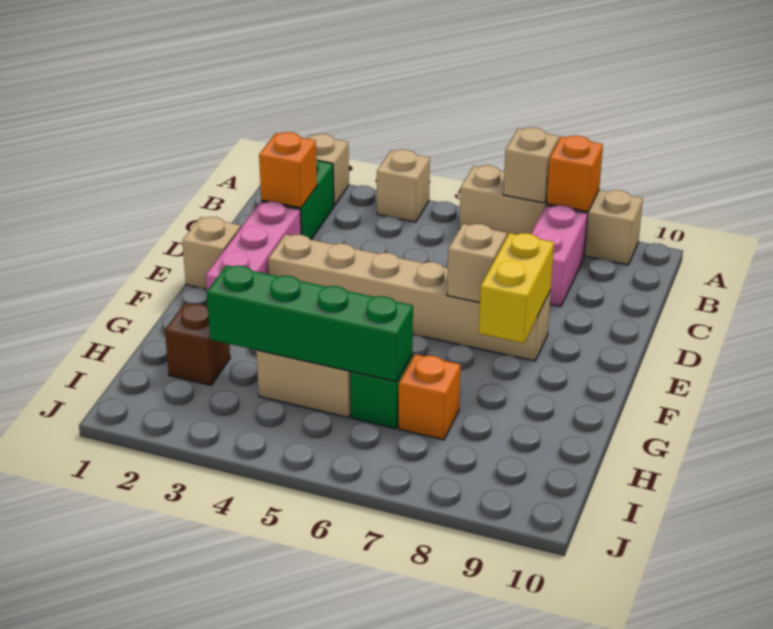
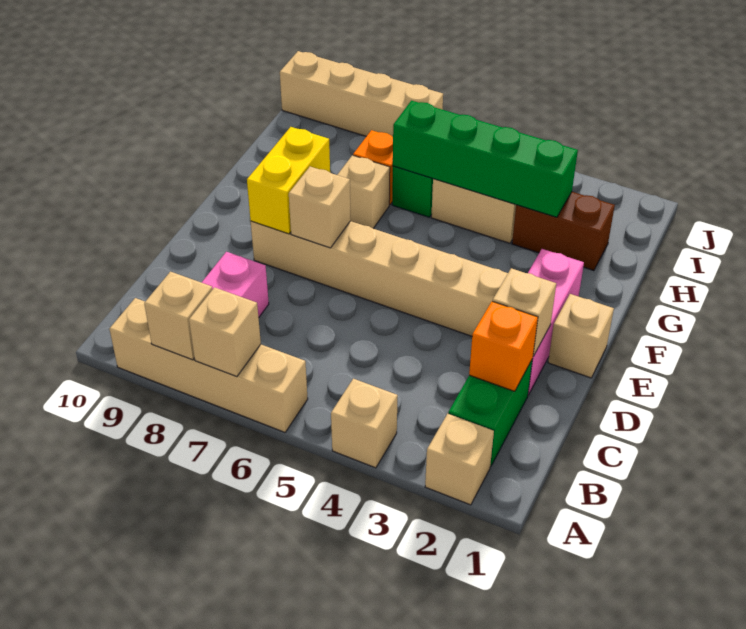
orange 1x1 brick [547,136,603,212] -> tan 1x1 brick [144,271,213,360]
none -> tan 1x1 brick [493,268,556,356]
none -> tan 1x1 brick [337,155,390,229]
brown 1x1 brick [165,303,230,385] -> brown 1x2 brick [512,192,615,271]
none -> tan 1x4 brick [280,51,443,137]

